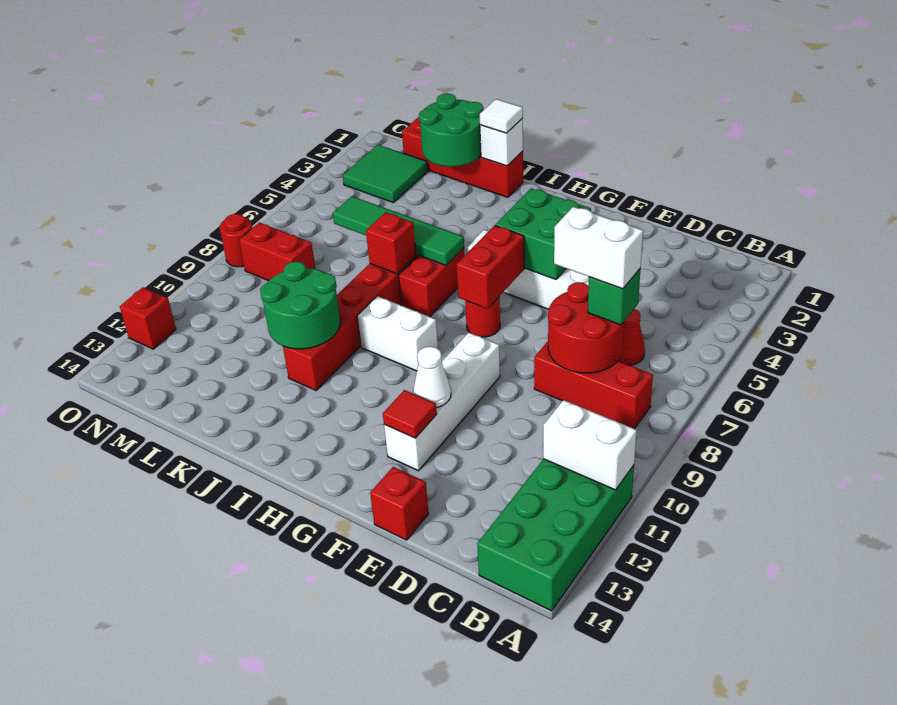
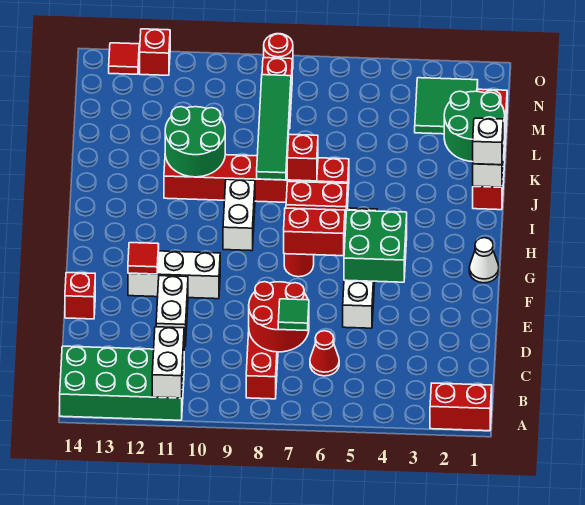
none -> red 1x2 brick [430,383,492,431]
green 1x1 brick [588,268,641,325] -> green 1x1 tile [278,299,309,331]
white 1x2 brick [554,207,643,289] -> white 1x2 brick moved to [156,276,188,347]
white 1x4 brick [384,333,500,471] -> white 1x3 brick [128,251,220,299]
white 1x1 cone [413,347,451,408] -> white 1x1 cone moved to [469,238,499,283]
green 1x4 tile [333,196,464,265] -> green 1x4 tile moved to [257,75,291,180]
white 1x1 tile [480,99,523,133] -> white 1x1 brick [473,118,503,165]
none -> red 1x1 tile [109,43,139,74]

